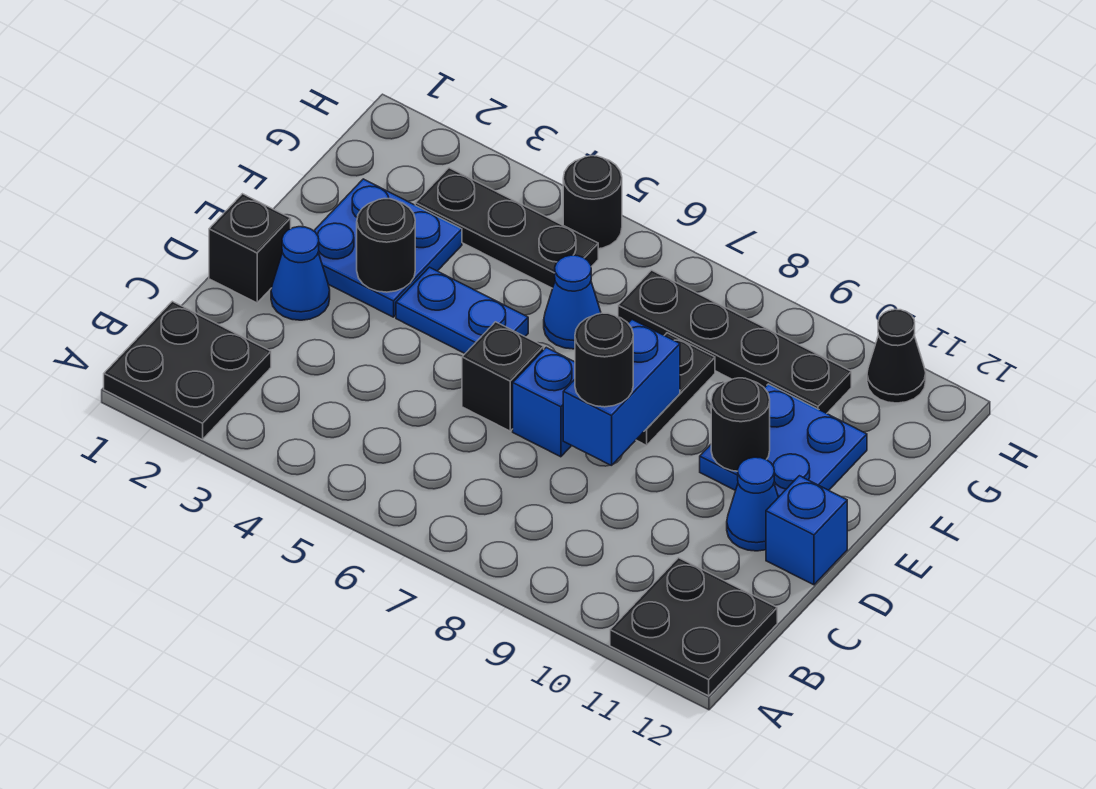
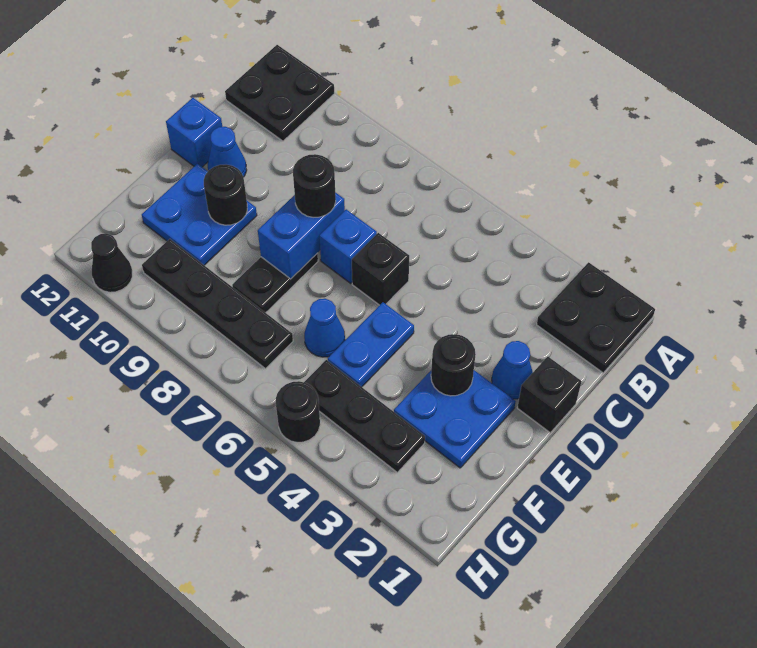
blue 1x2 plate [396,267,528,353] -> blue 1x2 plate turned to [328,302,414,387]

